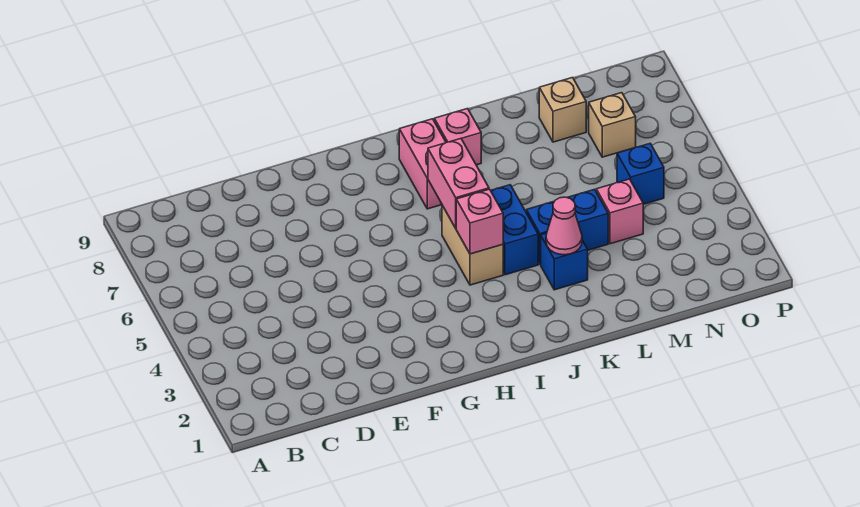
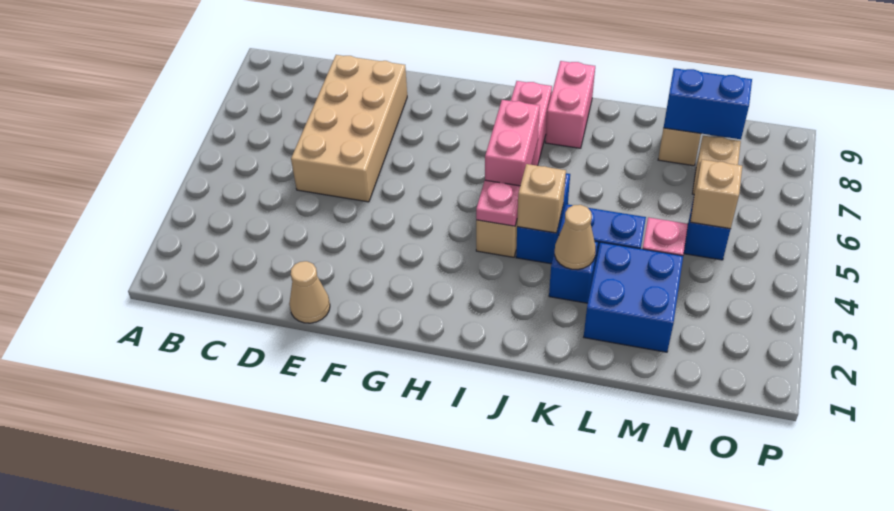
none -> tan 2x4 brick [291,55,407,202]
none -> tan 1x1 cone [289,261,330,323]
pink 1x1 brick [456,189,503,254] -> pink 1x1 plate [476,180,520,226]
none -> tan 1x1 brick [517,164,566,233]
pink 1x1 brick [434,109,481,165] -> pink 1x2 brick [545,61,595,148]
pink 1x1 cone [546,197,582,255] -> tan 1x1 cone [555,205,596,269]
none -> blue 2x2 brick [584,242,683,352]
none -> blue 1x2 brick [664,68,752,139]
none -> tan 1x1 brick [690,160,742,229]

